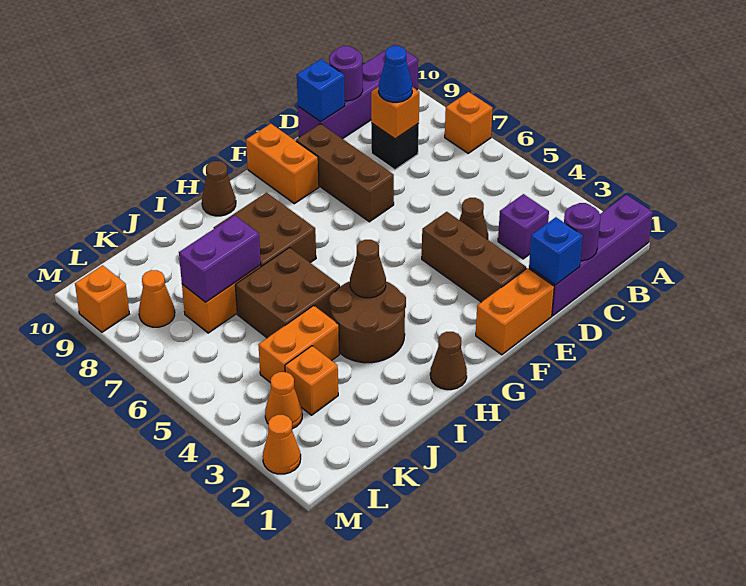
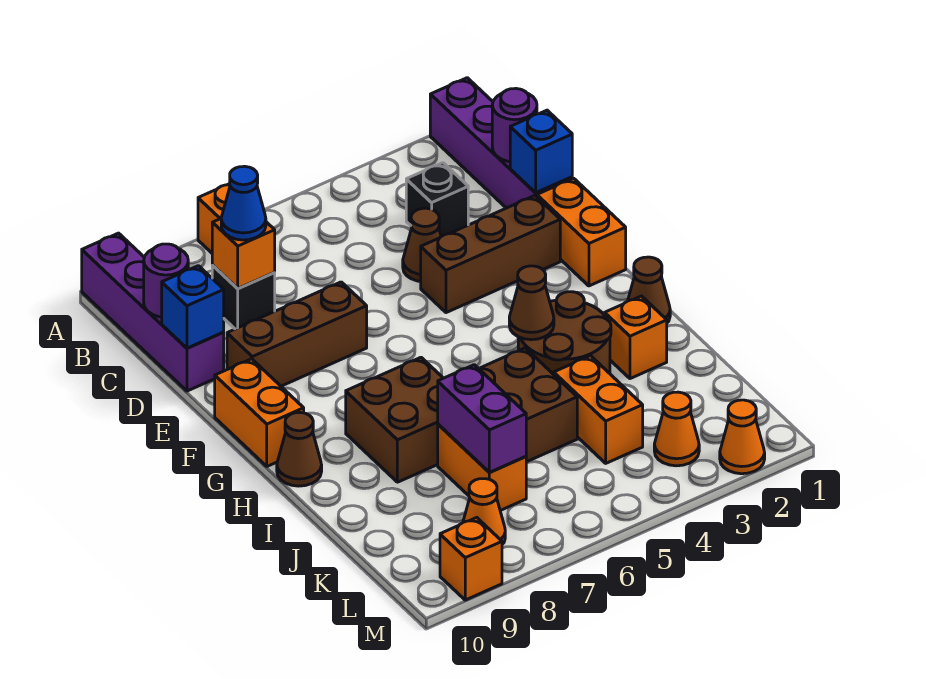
purple 1x1 brick [498,194,549,259] -> black 1x1 brick [406,163,468,236]
orange 1x2 brick [246,124,319,204] -> orange 1x2 brick turned to [215,359,304,466]
orange 1x1 brick [285,346,338,415] -> orange 1x1 brick moved to [605,296,667,379]

